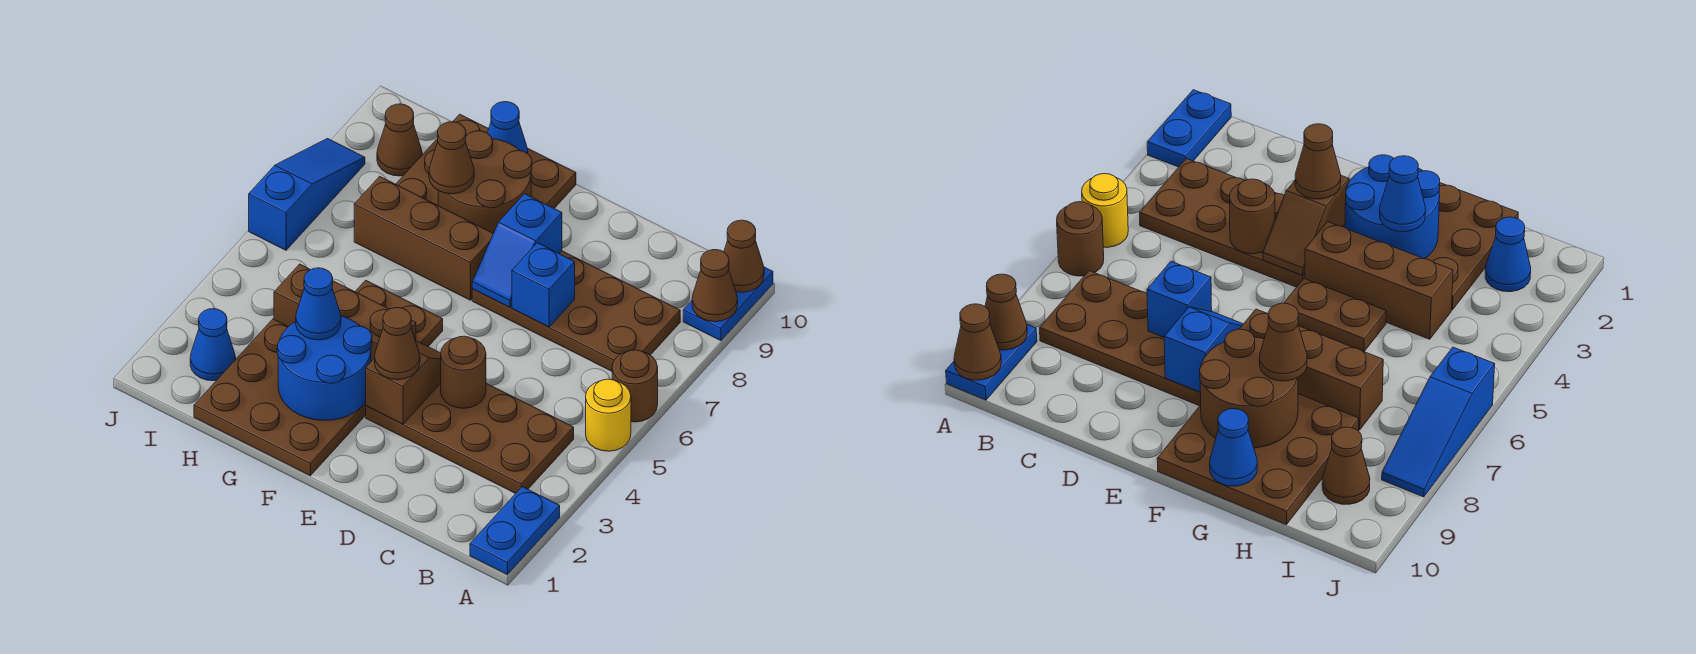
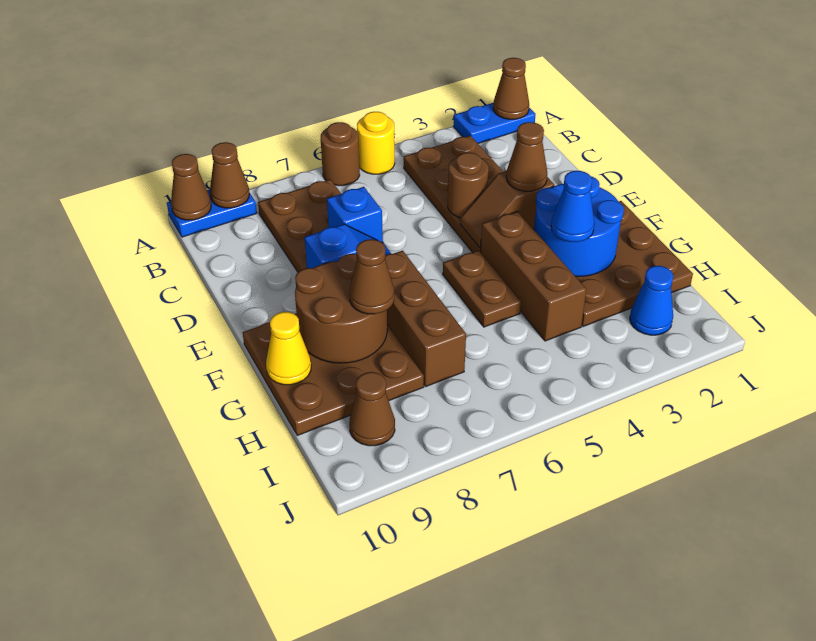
none -> brown 1x1 cone [493,58,529,119]
blue 1x1 cone [488,102,528,153] -> yellow 1x1 cone [266,312,311,385]
blue 1x3 slope [249,139,365,250] -> none

